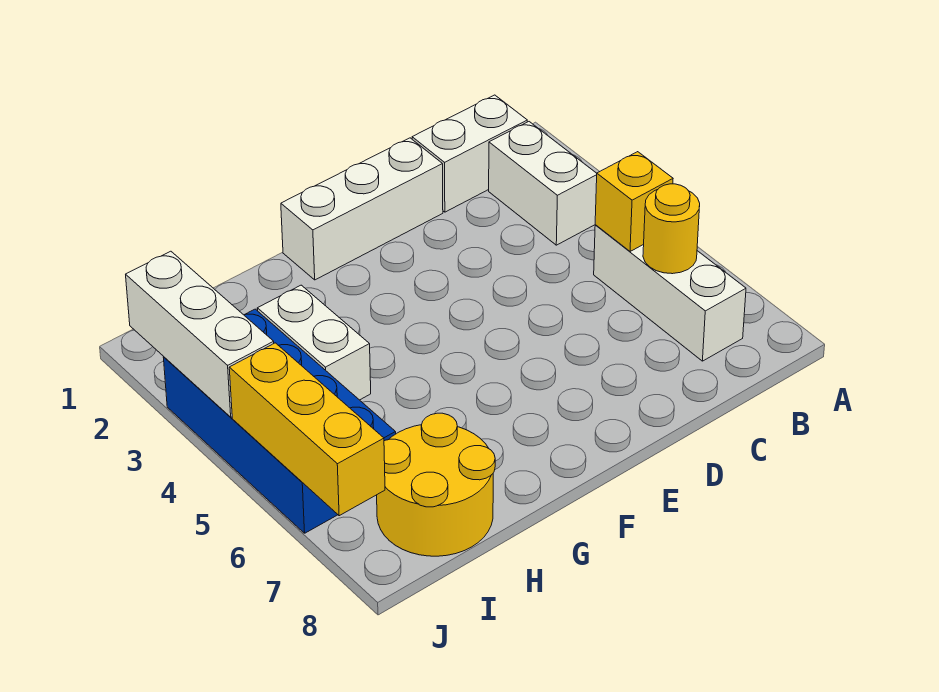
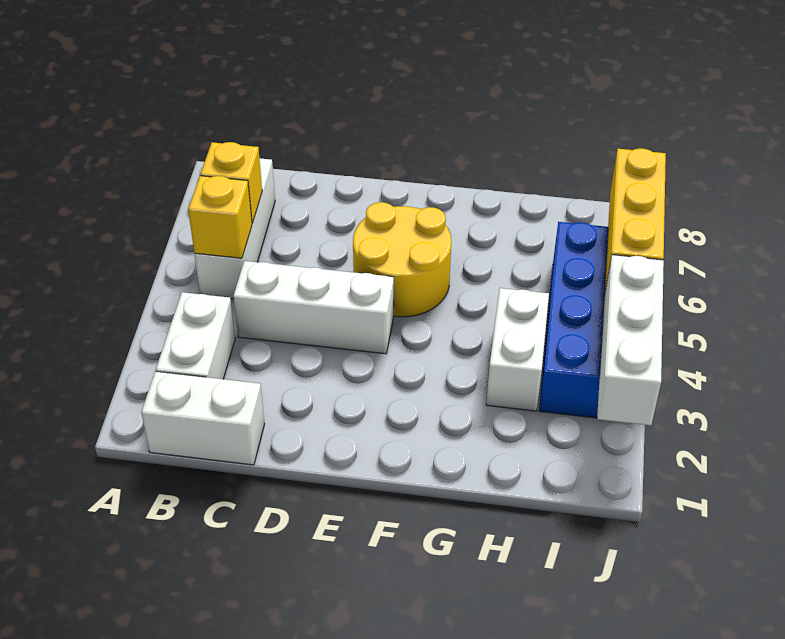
yellow 1x1 round brick [643,184,700,274] -> yellow 1x1 brick [200,142,262,223]
white 1x3 brick [281,138,443,280] -> white 1x3 brick moved to [233,261,394,354]
yellow 2x2 round brick [377,413,495,556] -> yellow 2x2 round brick moved to [353,202,451,317]

